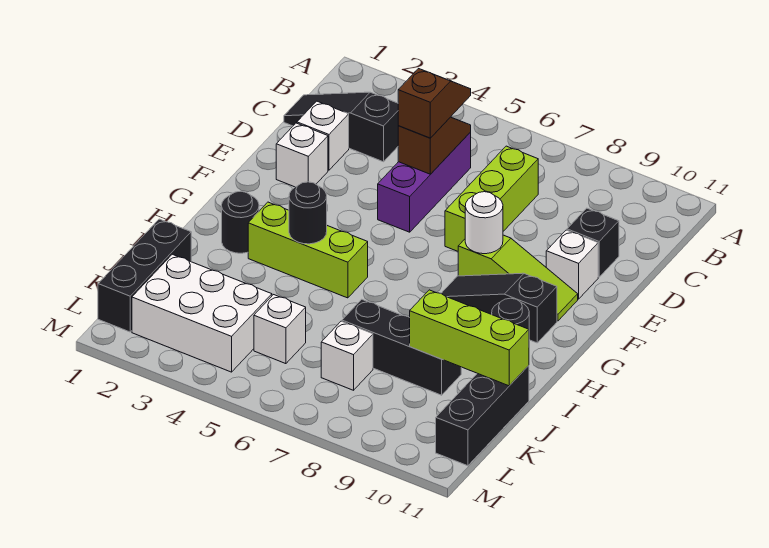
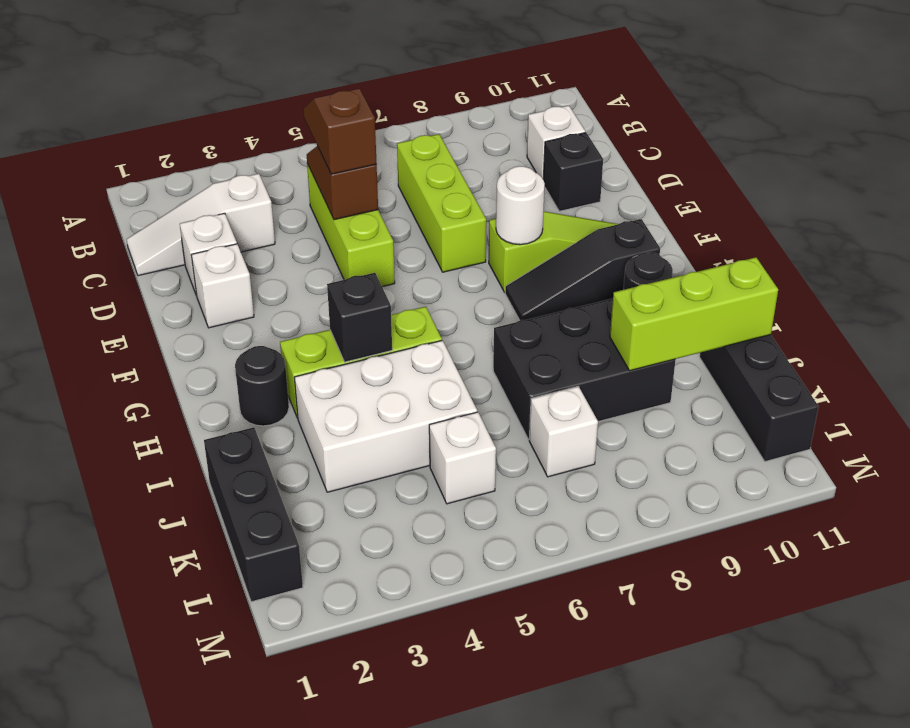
black 1x3 slope [284,92,398,162] -> white 1x3 slope [127,174,275,276]
purple 1x3 brick [378,132,471,232] -> lime 1x3 brick [307,164,395,287]
white 1x1 brick [546,230,598,299] -> white 1x1 brick moved to [527,106,585,178]
black 1x1 round brick [289,182,327,244] -> black 1x1 brick [327,273,392,362]
black 1x3 brick [342,299,461,395] -> black 2x3 brick [493,299,675,439]
white 2x3 brick [132,254,272,372] -> white 2x3 brick moved to [294,341,477,492]

